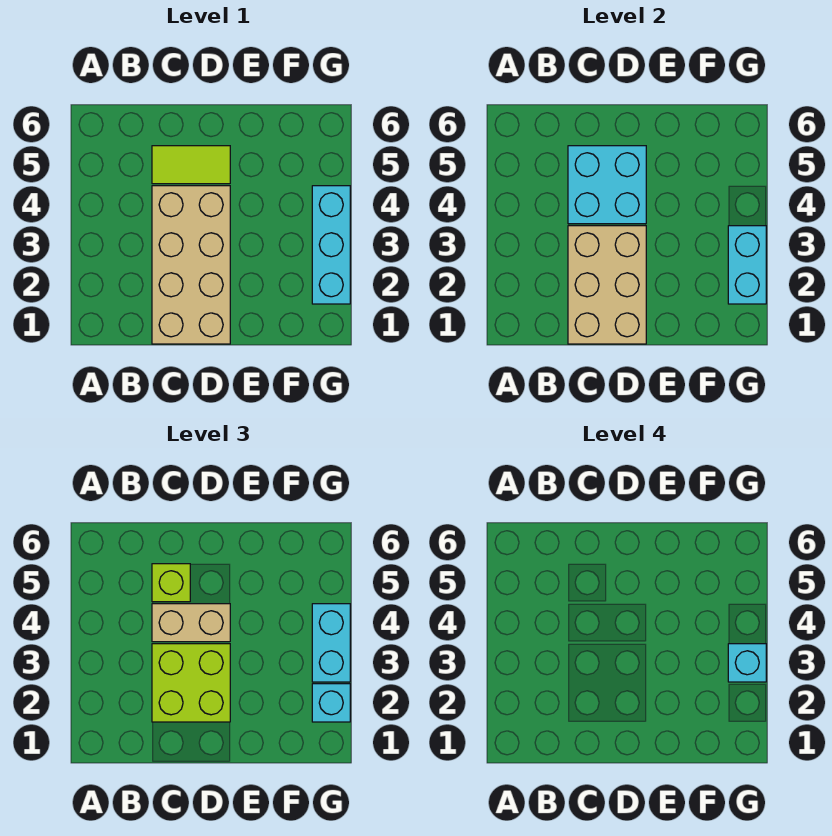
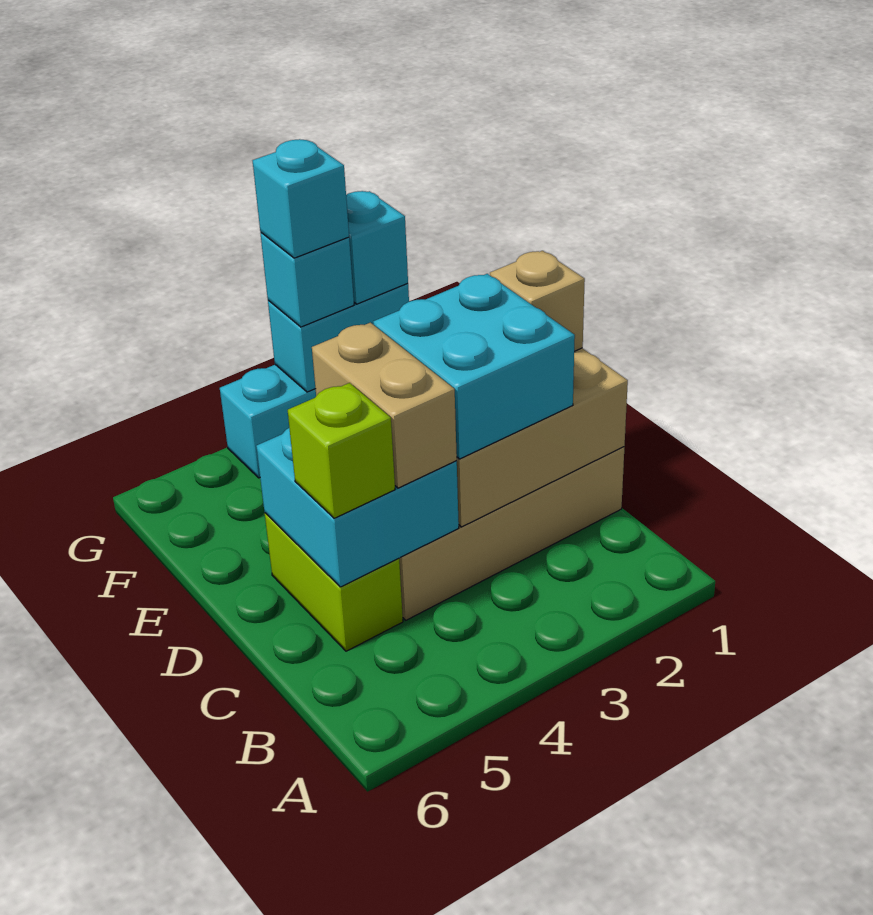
lime 2x2 brick [152,644,230,722] -> cyan 2x2 brick [373,274,575,459]
lime 1x2 tile [152,146,230,184] -> lime 1x2 brick [265,513,403,651]
none -> tan 1x1 brick [490,251,585,351]
cyan 1x2 brick [312,604,350,682] -> cyan 1x1 brick [260,233,354,327]

